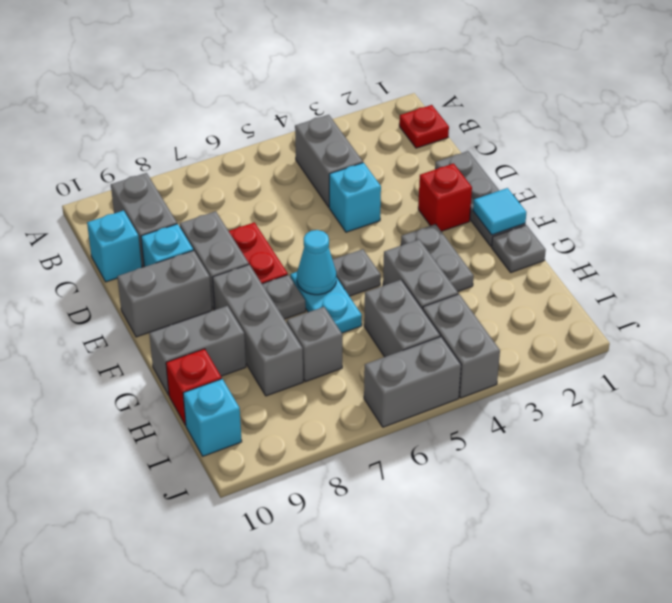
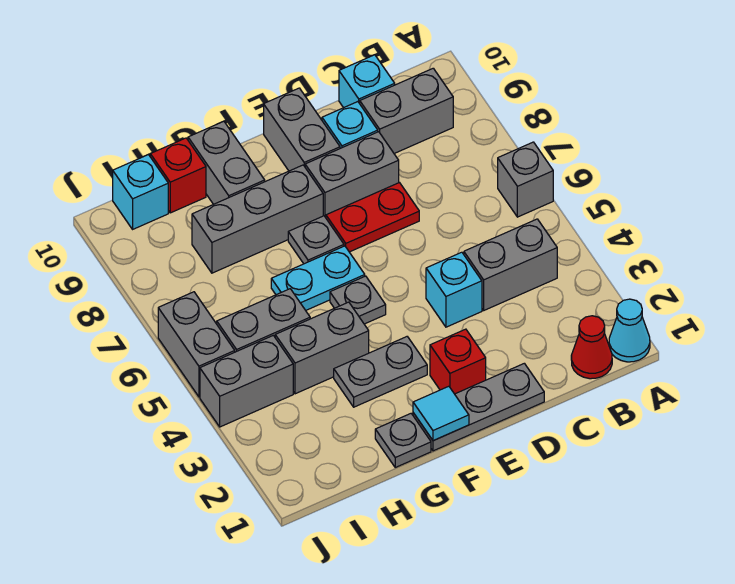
red 1x1 plate [399,105,449,148] -> red 1x1 cone [571,316,612,379]
cyan 1x1 cone [297,230,336,295] -> cyan 1x1 cone moved to [609,299,650,362]
grey 1x1 brick [287,307,342,382] -> grey 1x1 brick moved to [498,142,553,217]

